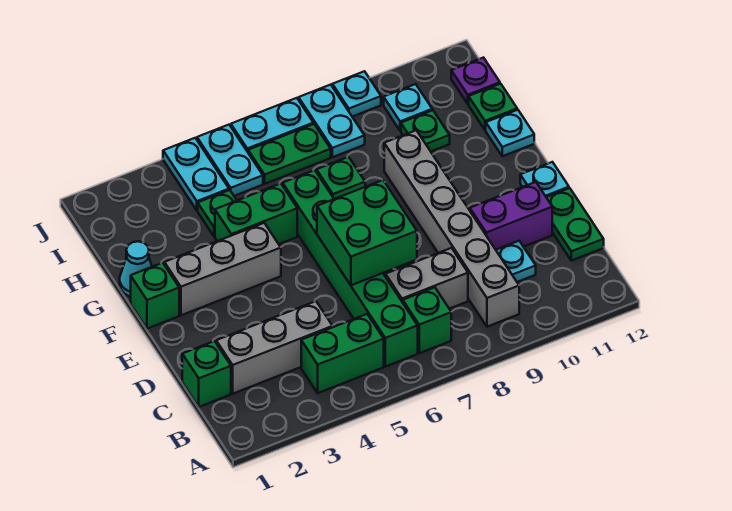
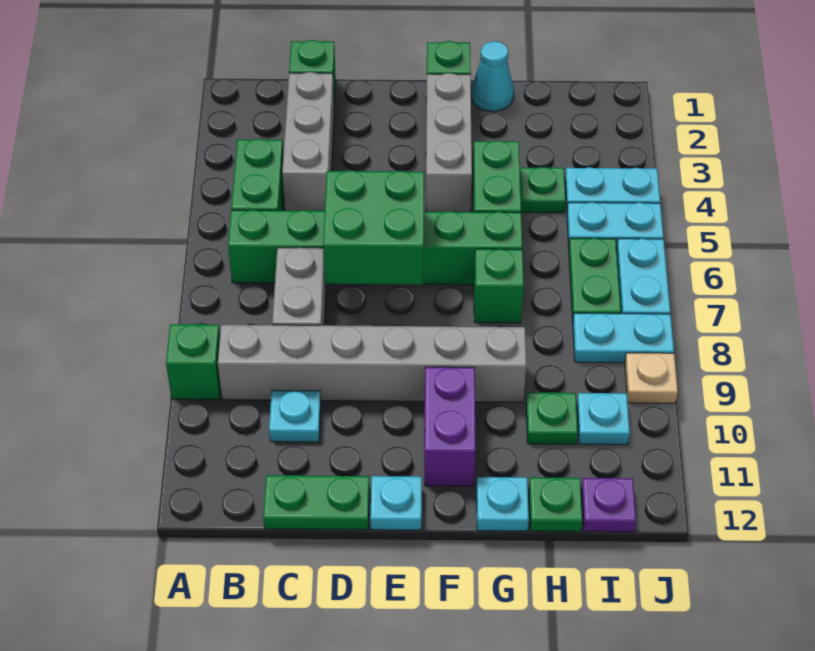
green 1x1 brick [403,287,451,353] -> green 1x1 brick moved to [166,324,221,400]
purple 1x2 brick [470,182,552,250] -> purple 1x2 brick moved to [424,367,476,486]
cyan 1x1 plate [332,71,381,117] -> tan 1x1 plate [625,353,678,403]

